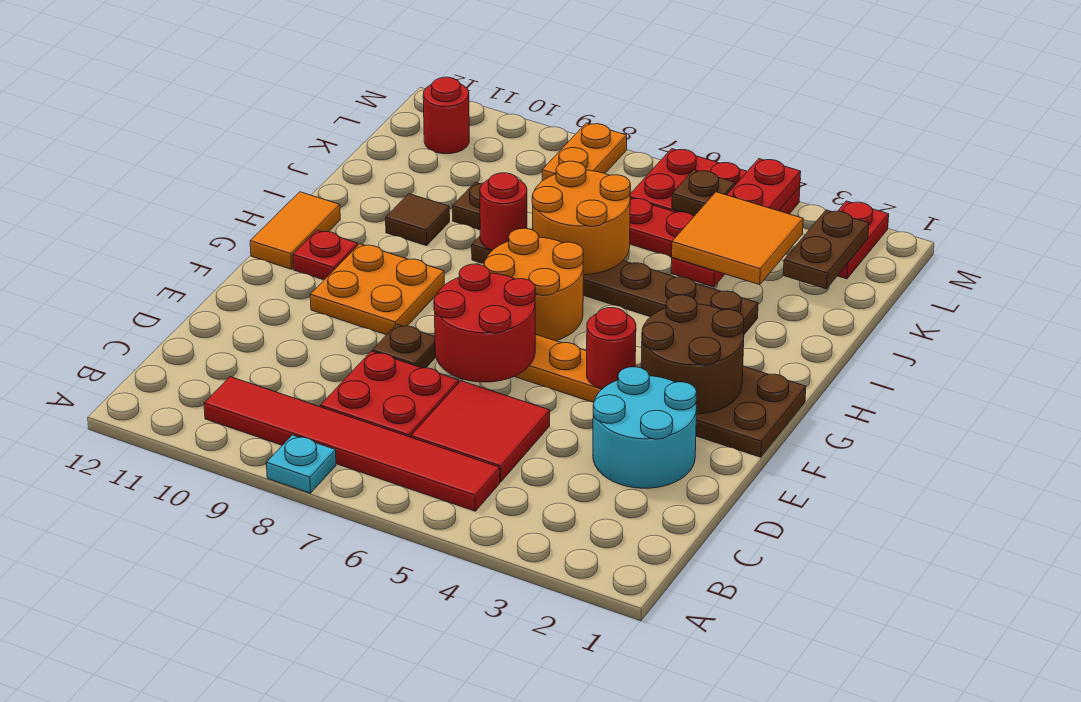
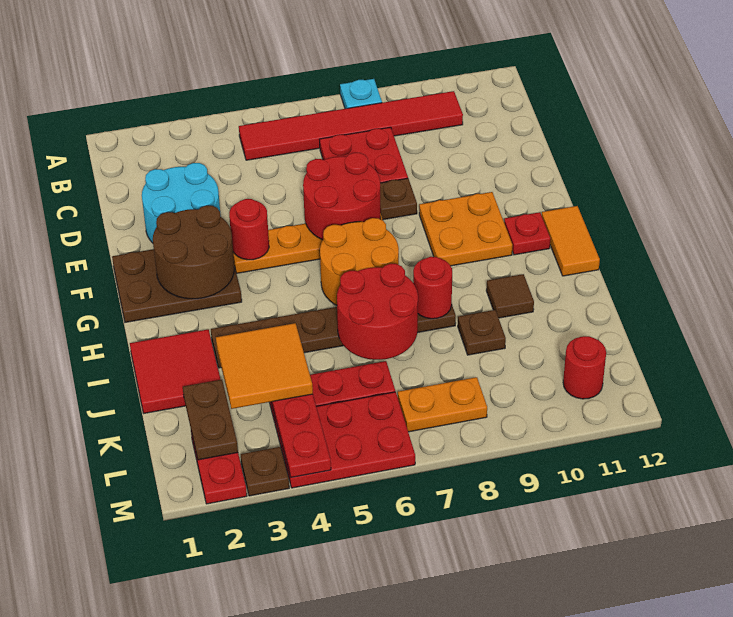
red 2x2 tile [411,381,550,482] -> red 2x2 tile moved to [130,330,221,413]
orange 2x2 round brick [532,161,630,275] -> red 2x2 round brick [337,264,418,360]
brown 1x1 plate [672,170,735,216] -> brown 1x1 plate moved to [241,447,289,496]
orange 1x2 plate [542,123,627,181] -> orange 1x2 plate turned to [398,377,487,432]

